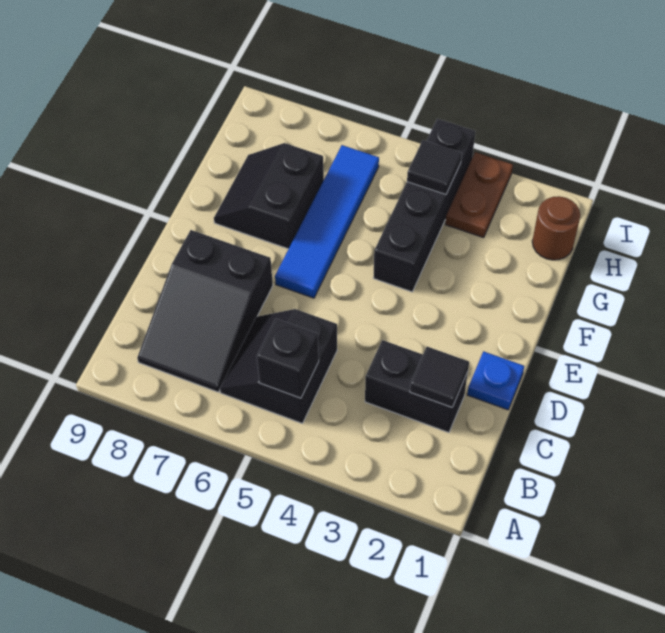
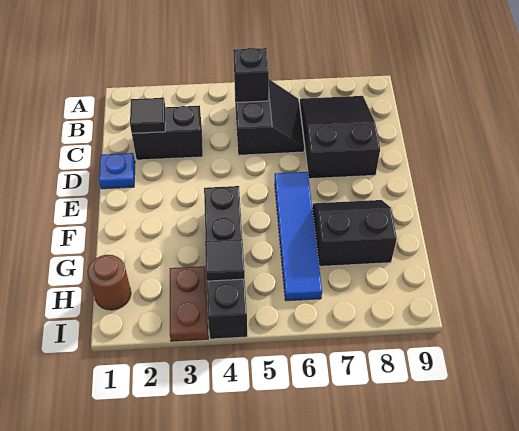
black 2x2 slope [214,143,324,249] -> black 2x2 slope turned to [312,200,397,266]

